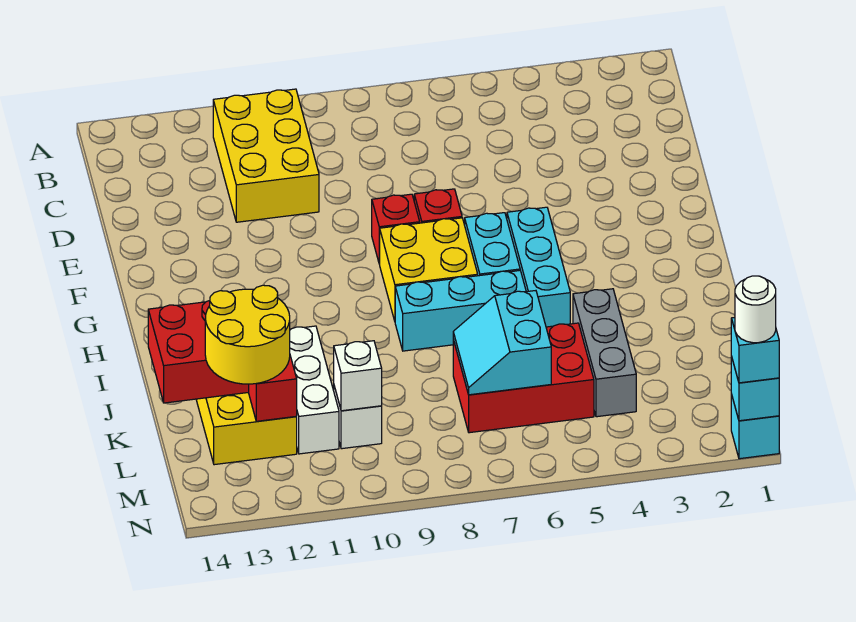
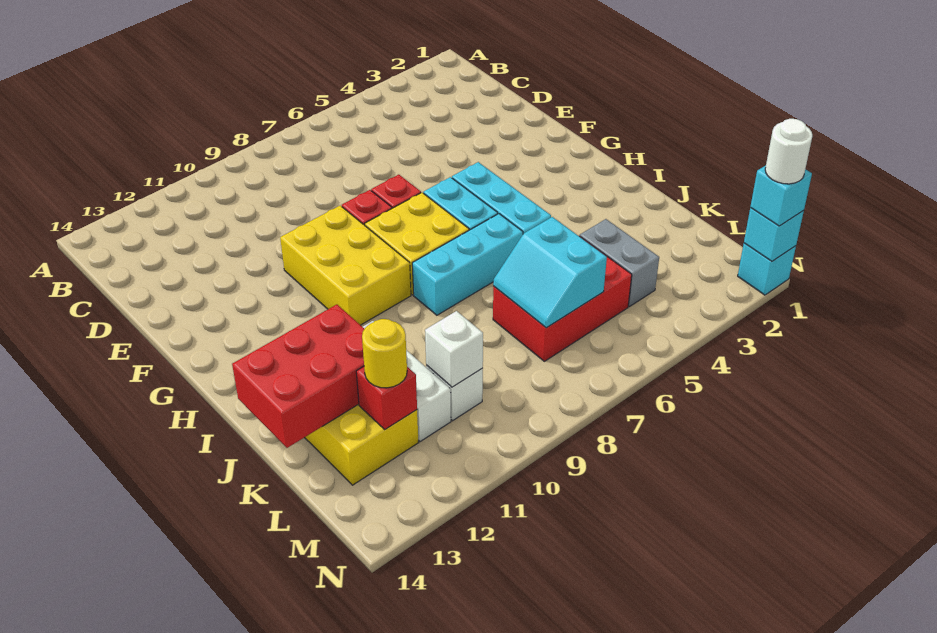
yellow 2x3 brick [213,89,319,222] -> yellow 2x3 brick moved to [280,206,411,325]
grey 1x3 brick [573,289,636,417] -> grey 1x2 brick [580,219,659,307]
yellow 2x2 round brick [205,285,290,384] -> yellow 1x1 round brick [362,319,407,388]

